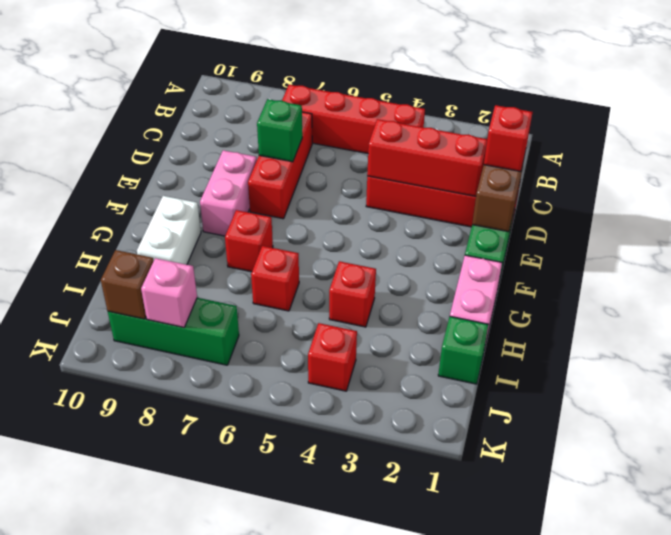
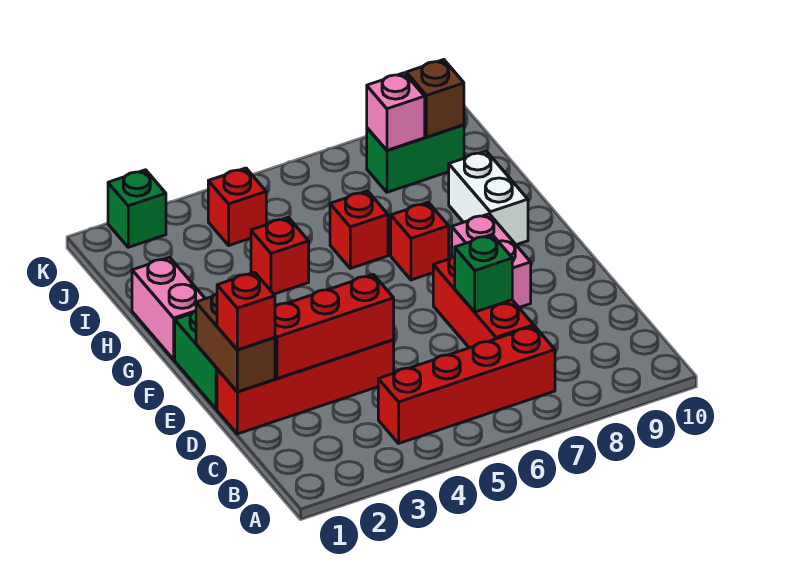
green 1x1 brick [438,316,489,384] -> green 1x1 brick moved to [108,170,166,247]
green 1x3 brick [108,298,239,365] -> green 1x2 brick [367,125,464,192]

